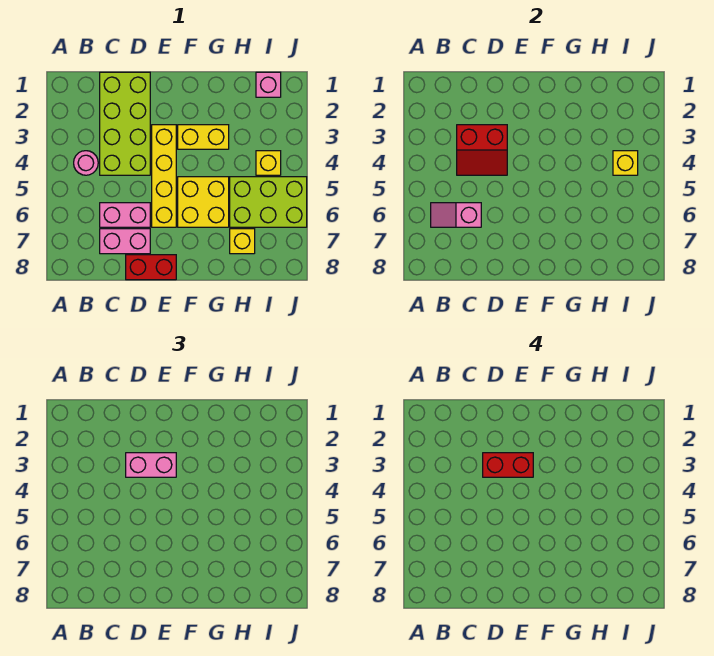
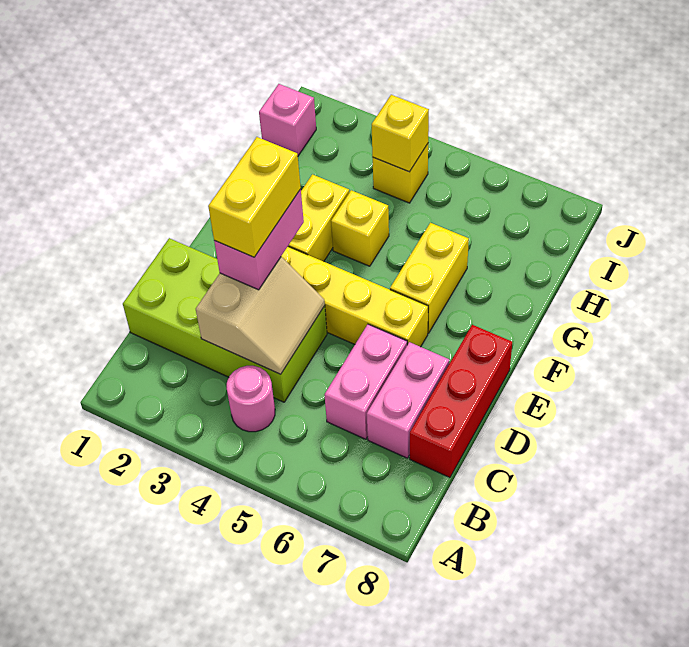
pink 1x2 slope [431,203,481,227] -> none
red 2x2 slope [457,125,507,175] -> tan 2x2 slope [196,257,325,374]
red 1x2 brick [483,453,533,477] -> yellow 1x2 brick [208,137,301,257]
red 1x2 brick [126,255,176,280] -> red 1x3 brick [410,325,512,478]
yellow 2x2 brick [178,177,229,227] -> yellow 1x2 brick [390,223,469,333]
lime 2x3 brick [230,177,307,227] -> none
yellow 1x1 brick [230,229,255,254] -> yellow 1x1 brick moved to [331,190,389,266]

